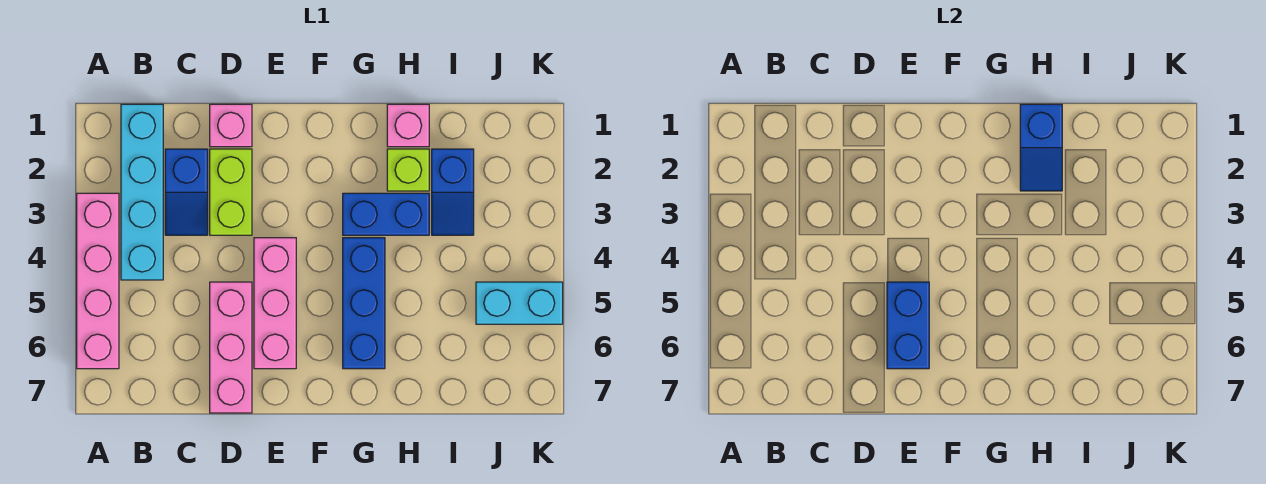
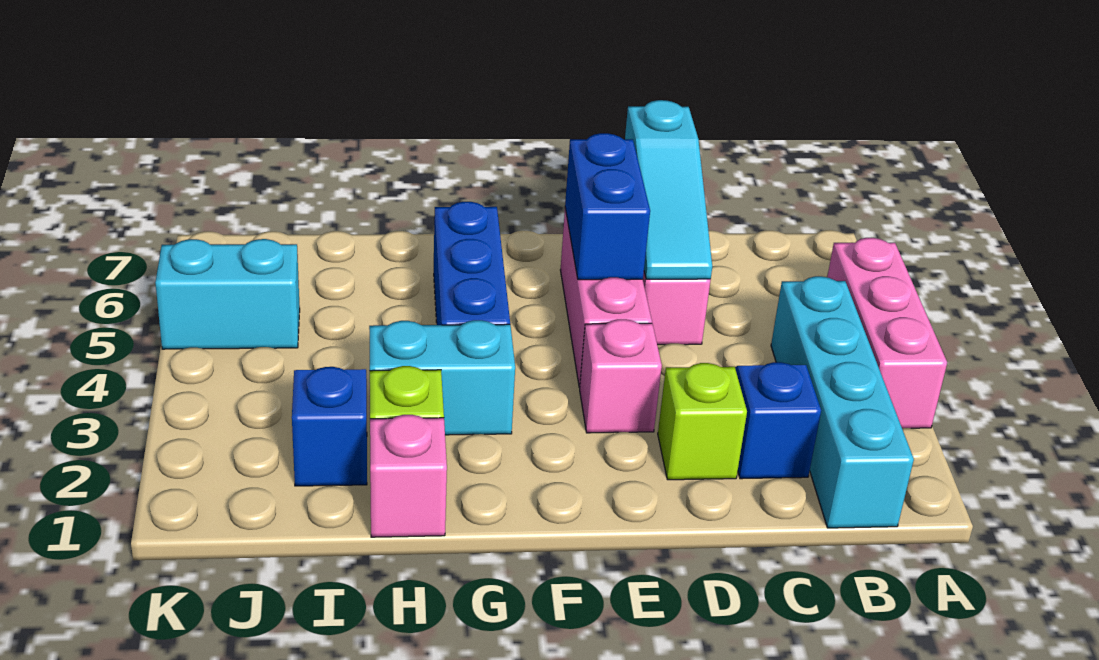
pink 1x4 brick [77,193,119,369] -> pink 1x3 brick [827,238,947,428]
pink 1x1 brick [210,104,252,147] -> pink 1x1 brick moved to [579,319,662,433]
lime 1x2 brick [210,149,252,235] -> lime 1x1 brick [658,363,747,480]
none -> cyan 1x3 slope [625,100,712,279]
blue 1x2 brick [343,193,429,235] -> cyan 1x2 brick [369,320,515,435]
blue 1x2 slope [1020,104,1062,191] -> none

